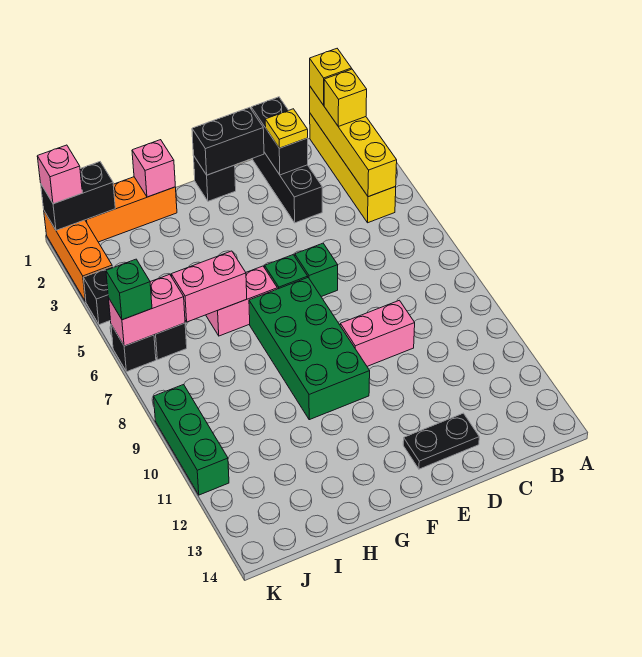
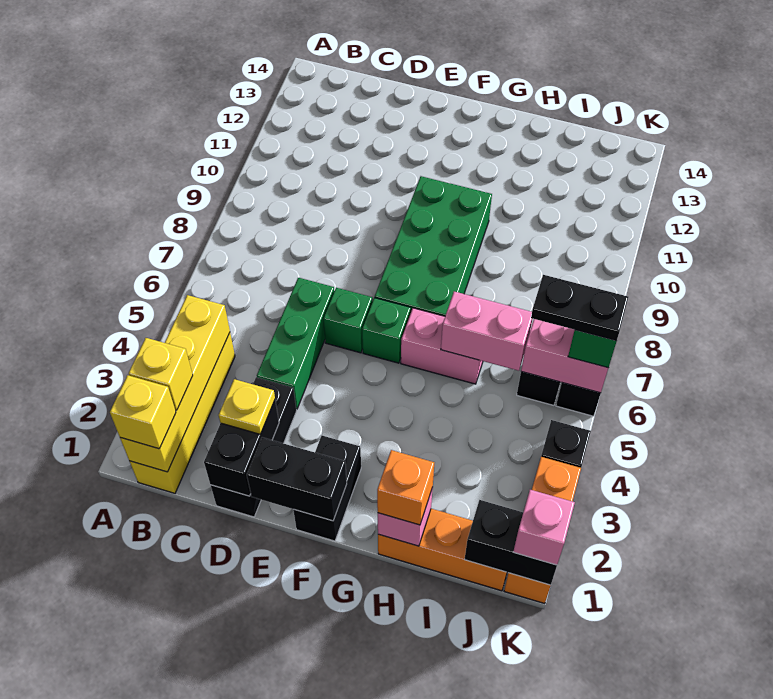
pink 1x2 brick [340,300,415,366] -> none
black 1x2 plate [403,413,479,469] -> black 1x2 plate moved to [531,275,628,341]
black 1x1 brick [193,155,236,201] -> black 1x2 brick [293,436,361,541]
none -> orange 1x1 brick [377,450,434,525]
green 1x3 brick [154,385,229,495] -> green 1x3 brick moved to [257,278,334,409]

